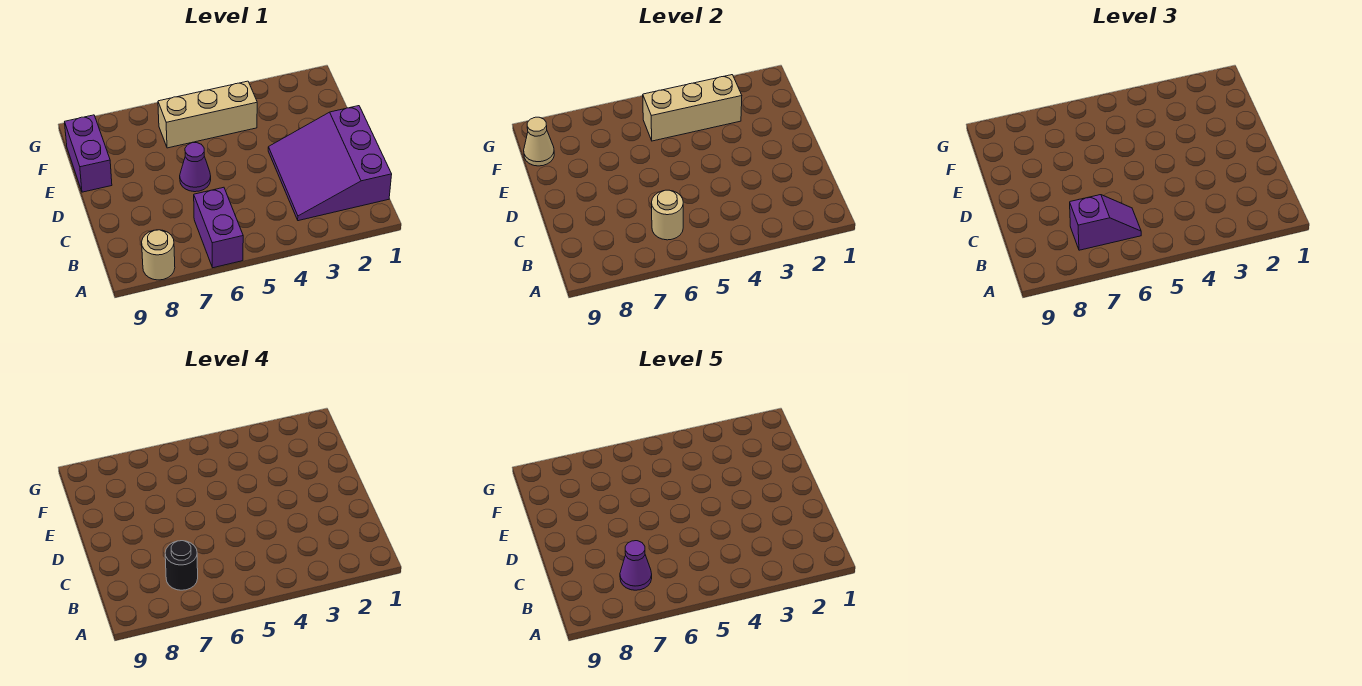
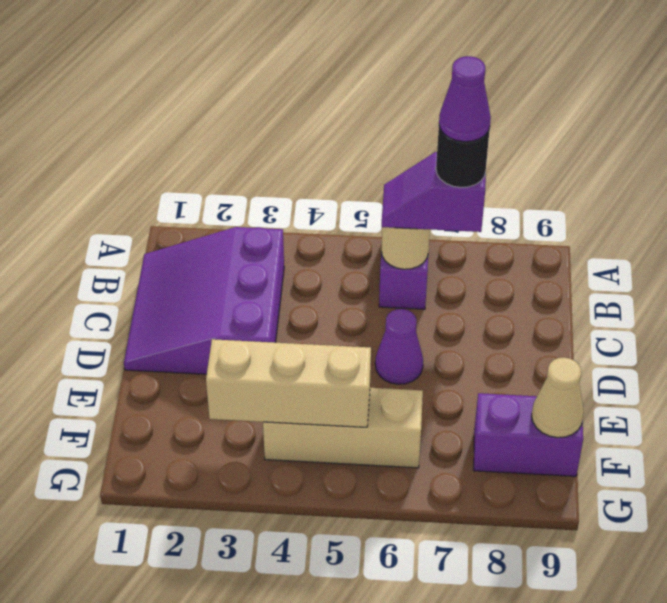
tan 1x1 round brick [142,230,175,280] -> none
purple 3x3 slope [268,106,392,221] -> purple 3x3 slope turned to [124,227,284,374]
purple 1x2 brick [65,115,112,192] -> purple 1x2 brick turned to [474,393,583,476]

